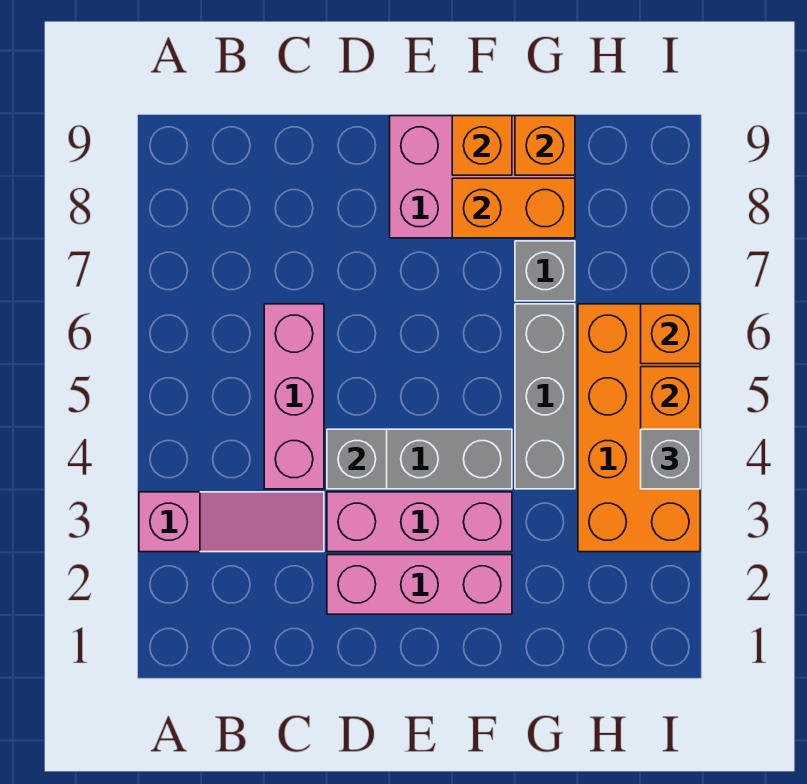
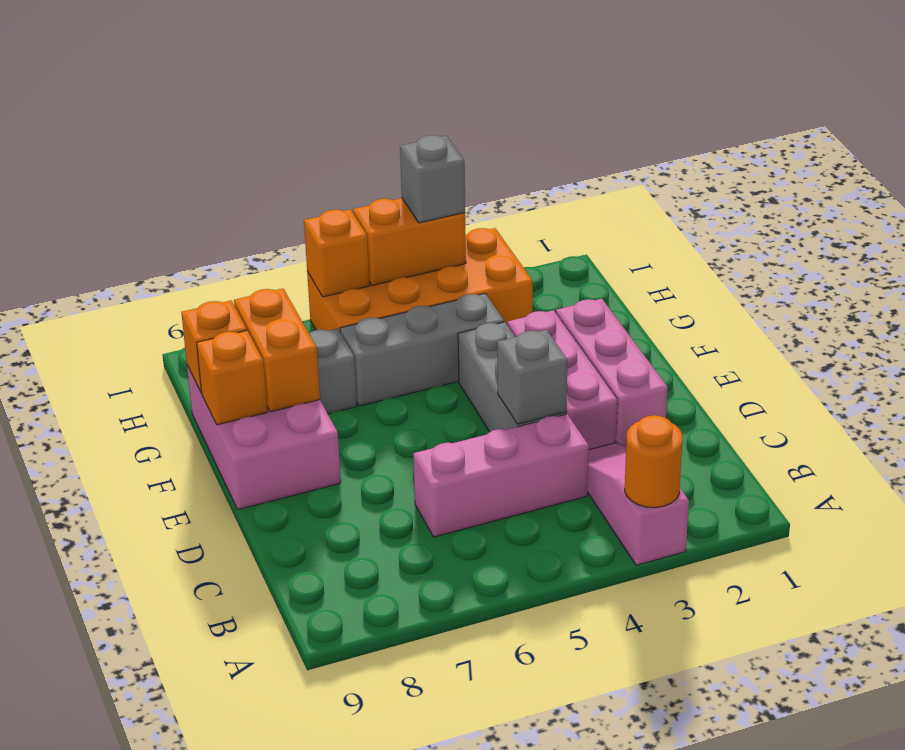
none -> orange 1x1 round brick [625,415,683,508]

